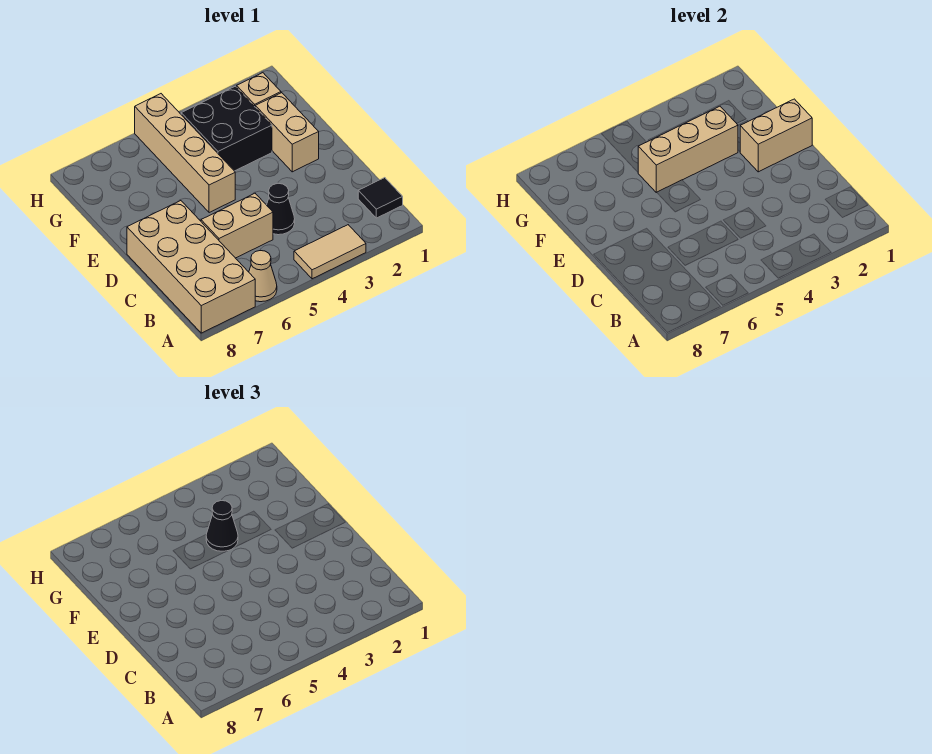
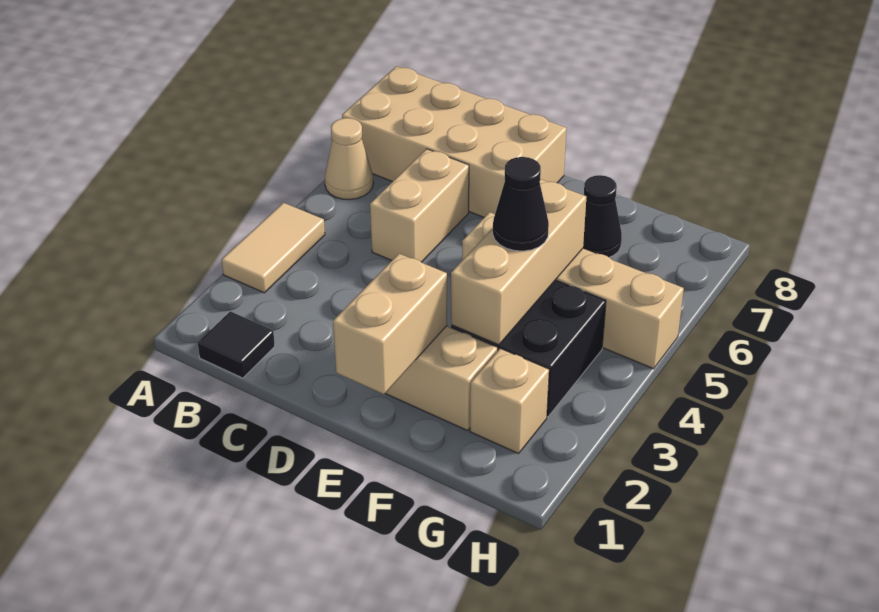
black 1x1 cone [267,183,295,235] -> black 1x1 cone moved to [583,175,622,257]

